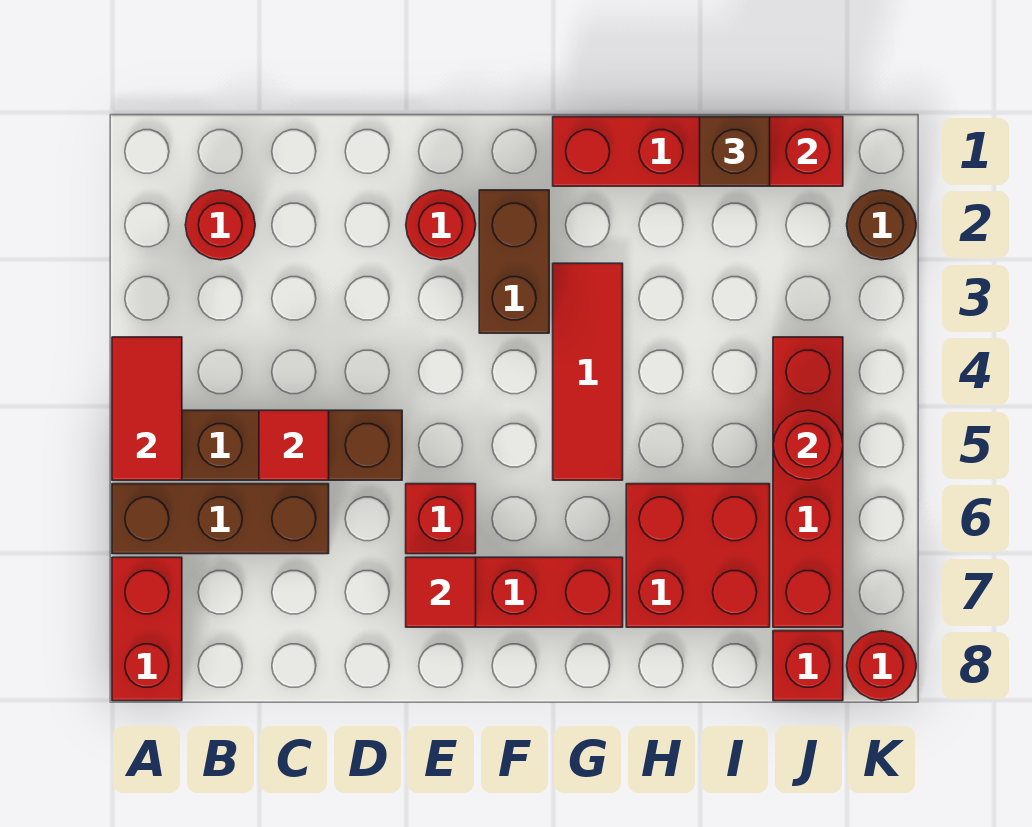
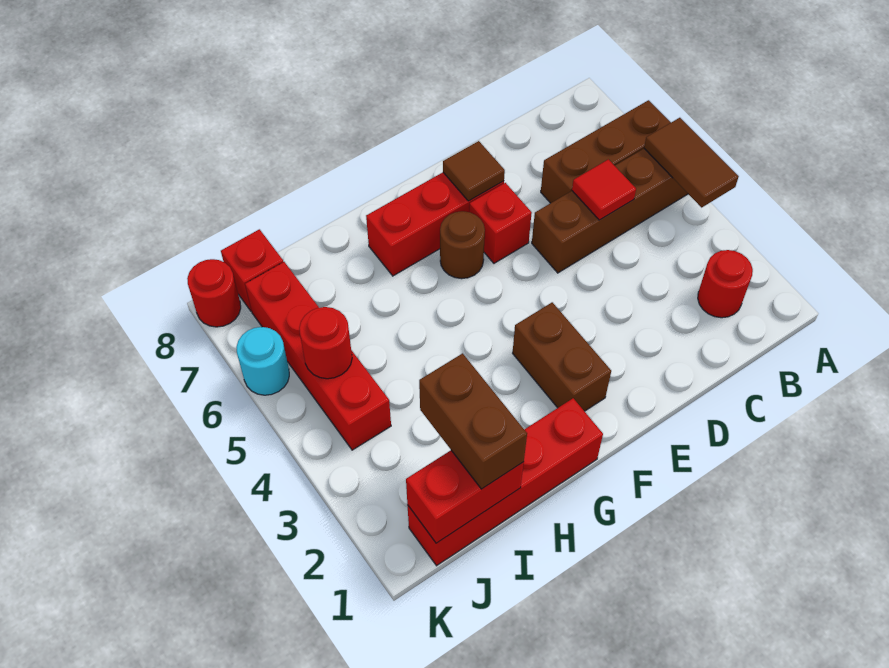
red 1x2 tile [112,337,182,480] -> brown 1x2 tile [644,118,739,207]
red 1x2 brick [112,557,182,701] -> none
red 1x1 round brick [406,190,476,260] -> none
red 1x1 tile [406,557,476,627] -> brown 1x1 tile [443,141,505,201]
red 1x3 tile [553,263,623,480] -> none
red 2x2 brick [626,484,770,627] -> none
brown 1x1 brick [700,117,770,186] -> brown 1x2 brick [419,353,527,489]
brown 1x1 round brick [847,190,916,260] -> brown 1x1 round brick moved to [440,211,485,279]
none -> cyan 1x1 round brick [236,327,289,395]

